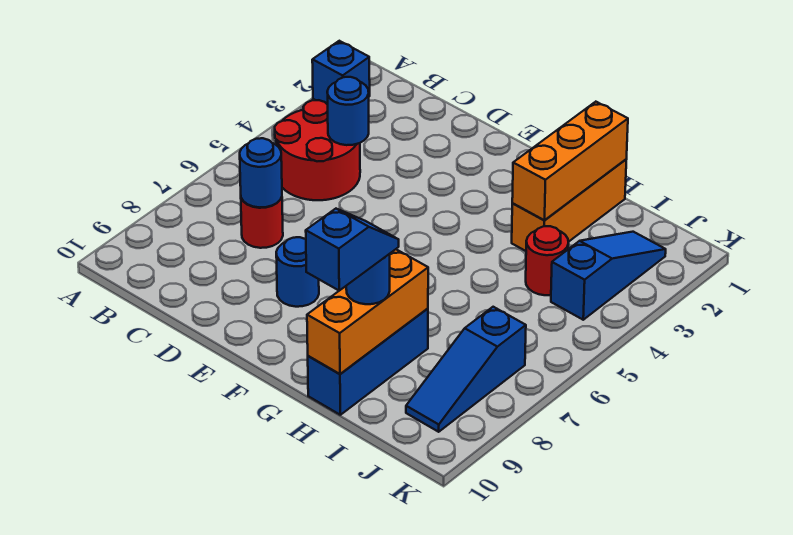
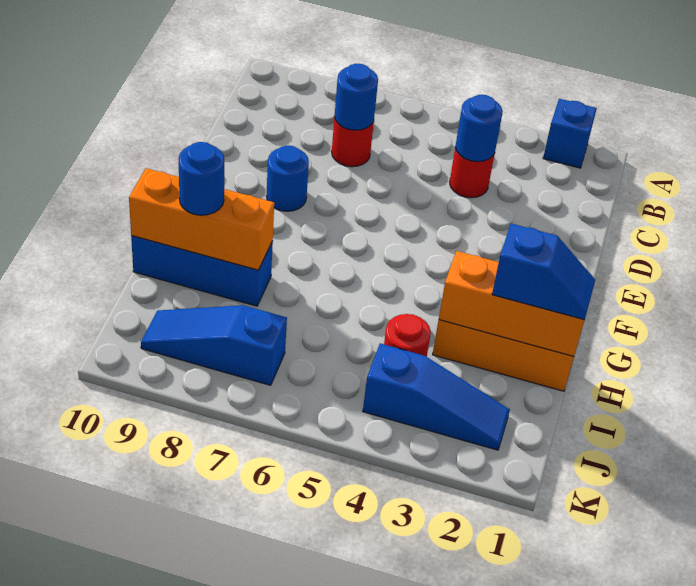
red 2x2 round brick [275,100,360,200] -> red 1x1 round brick [450,148,495,198]
blue 1x2 slope [306,209,399,291] -> blue 1x2 slope moved to [492,224,595,320]

